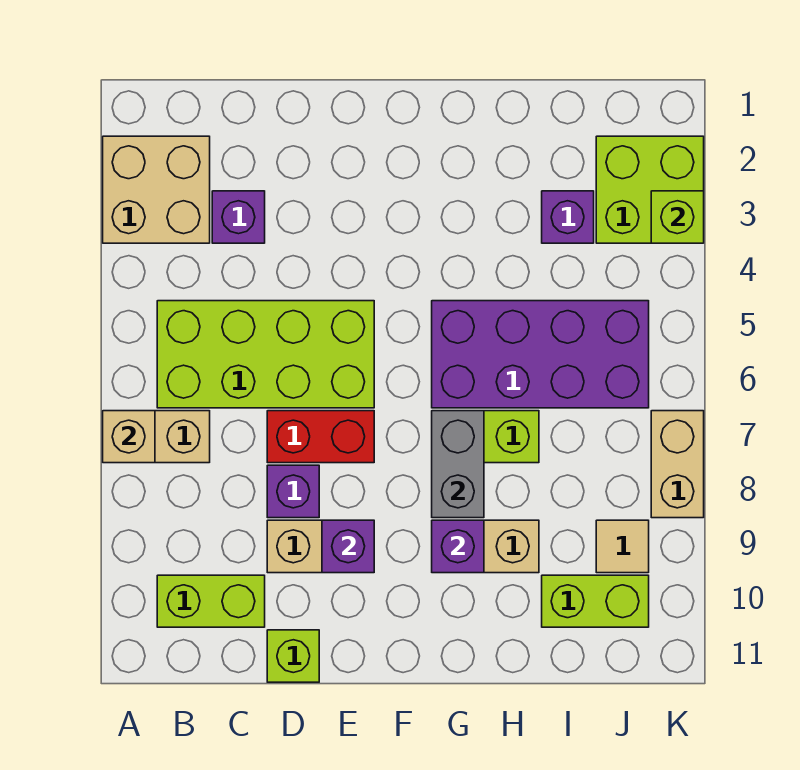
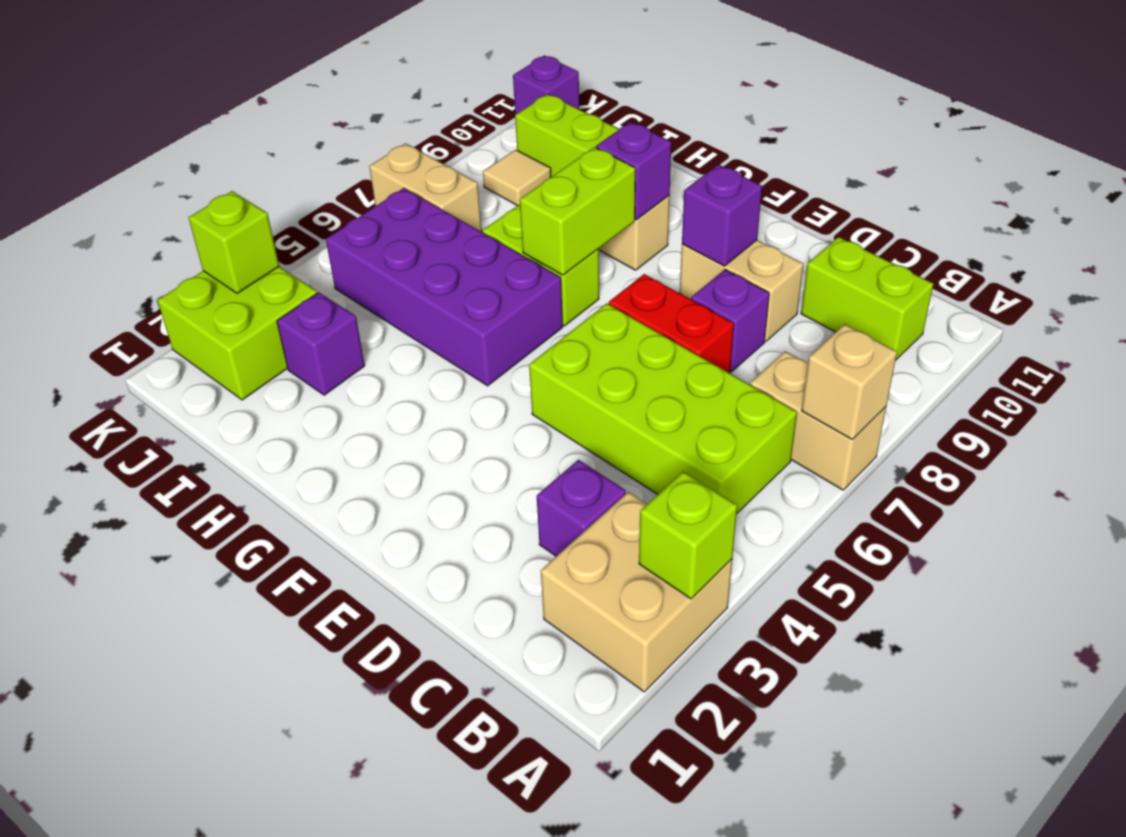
lime 1x1 brick [267,630,319,682] -> lime 1x1 brick moved to [639,472,737,599]
grey 1x2 brick [432,411,484,518] -> lime 1x2 brick [520,147,635,275]
tan 1x2 brick [651,411,704,518] -> tan 1x2 brick turned to [369,143,482,232]
none -> purple 1x1 brick [513,55,579,115]

